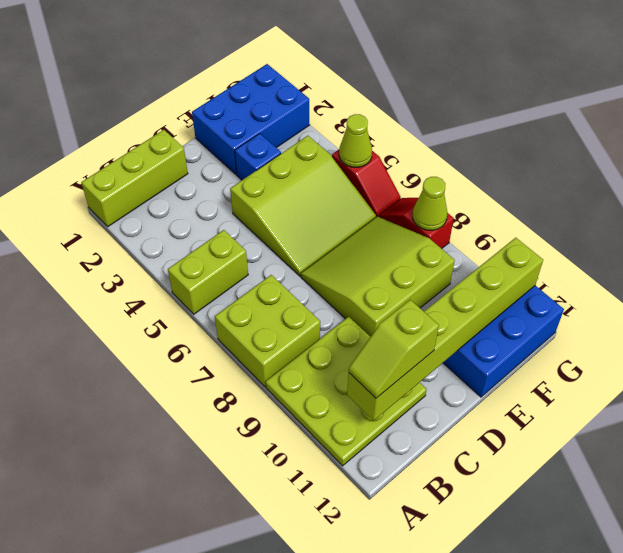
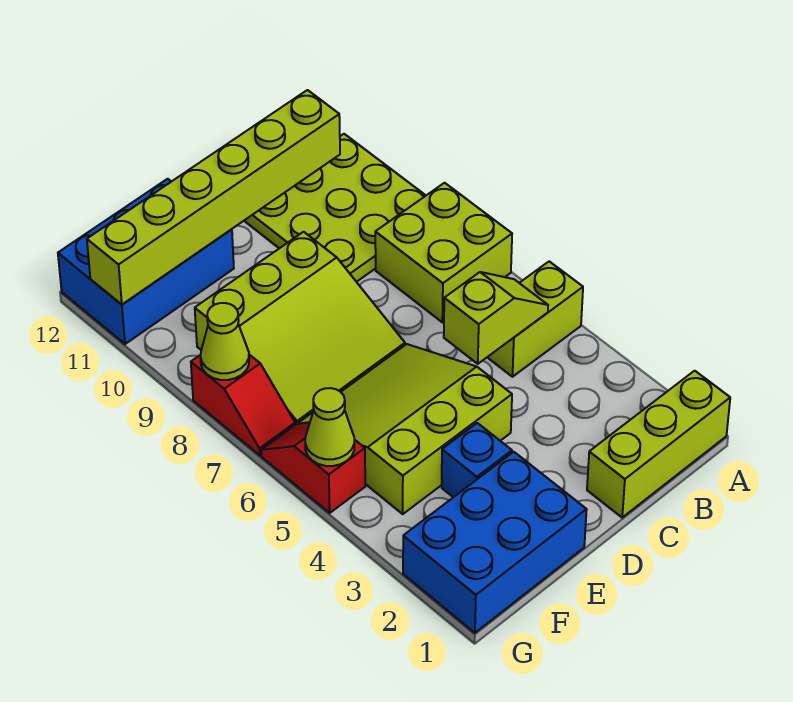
lime 1x2 slope [349,300,439,398] -> lime 1x2 slope moved to [444,272,548,364]

